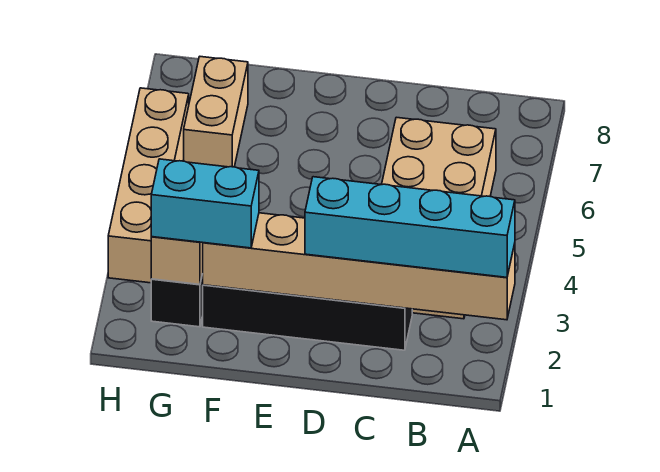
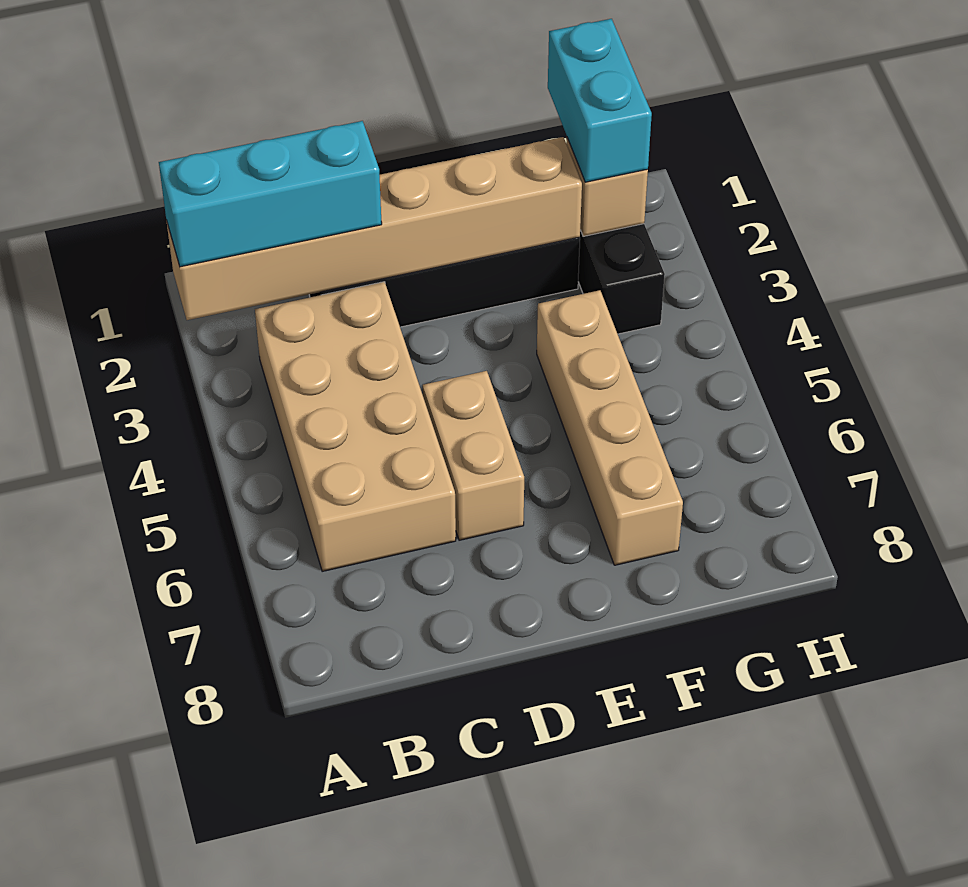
cyan 1x4 brick [305,177,515,277] -> cyan 1x3 brick [159,121,382,267]
cyan 1x2 brick [151,159,259,248] -> cyan 1x2 brick turned to [548,19,652,182]
tan 1x2 brick [184,57,248,167] -> tan 1x2 brick moved to [423,371,524,540]
tan 1x4 brick [108,88,189,283] -> tan 1x4 brick moved to [537,290,683,565]

